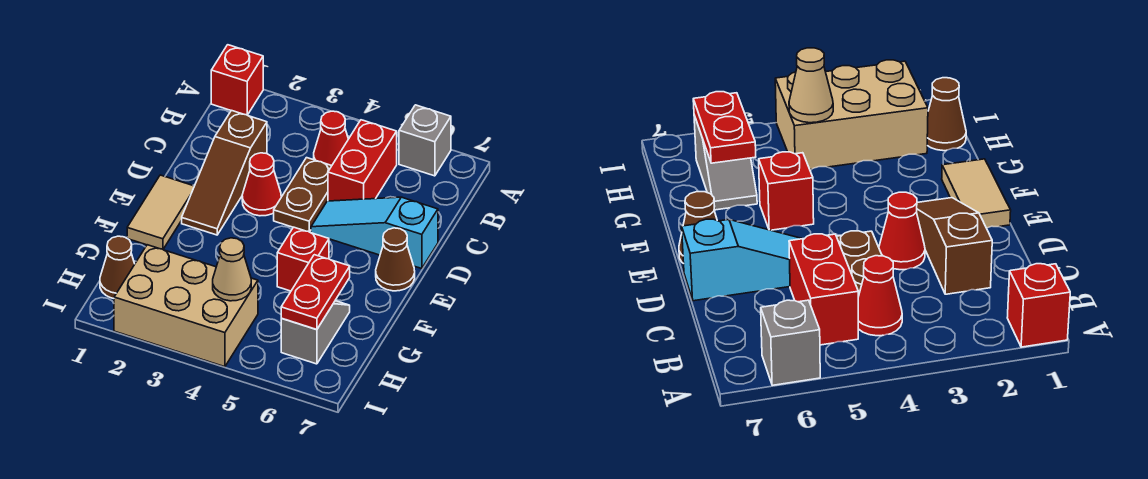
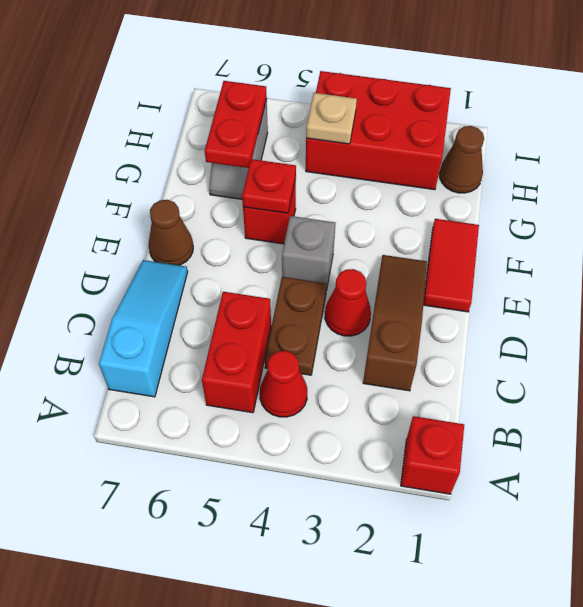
grey 1x1 brick [399,105,451,176] -> grey 1x1 brick moved to [282,216,335,286]
cyan 1x3 slope [311,197,438,269] -> cyan 1x3 slope turned to [99,260,188,397]
tan 1x2 tile [127,175,194,249] -> red 1x2 tile [423,219,479,312]
none -> red 1x1 plate [242,159,296,213]
tan 2x3 brick [114,245,258,367] -> red 2x3 brick [306,71,451,190]
tan 1x1 cone [213,238,251,301] -> tan 1x1 plate [306,93,357,144]

